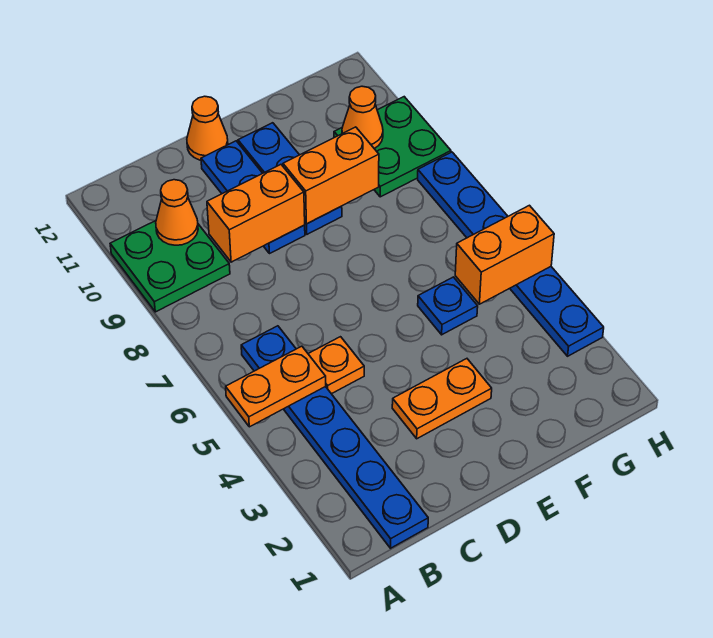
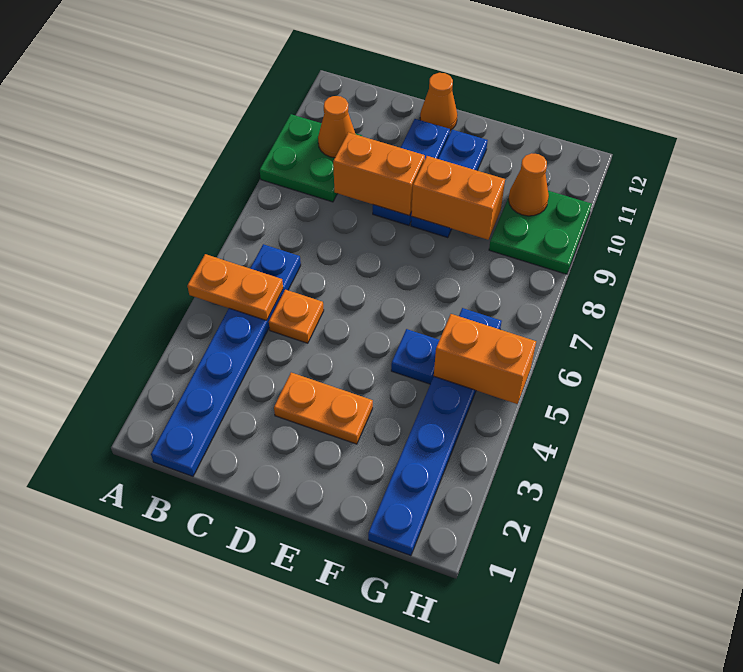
blue 1x6 plate [418,152,604,356] -> blue 1x6 plate moved to [368,308,501,556]

